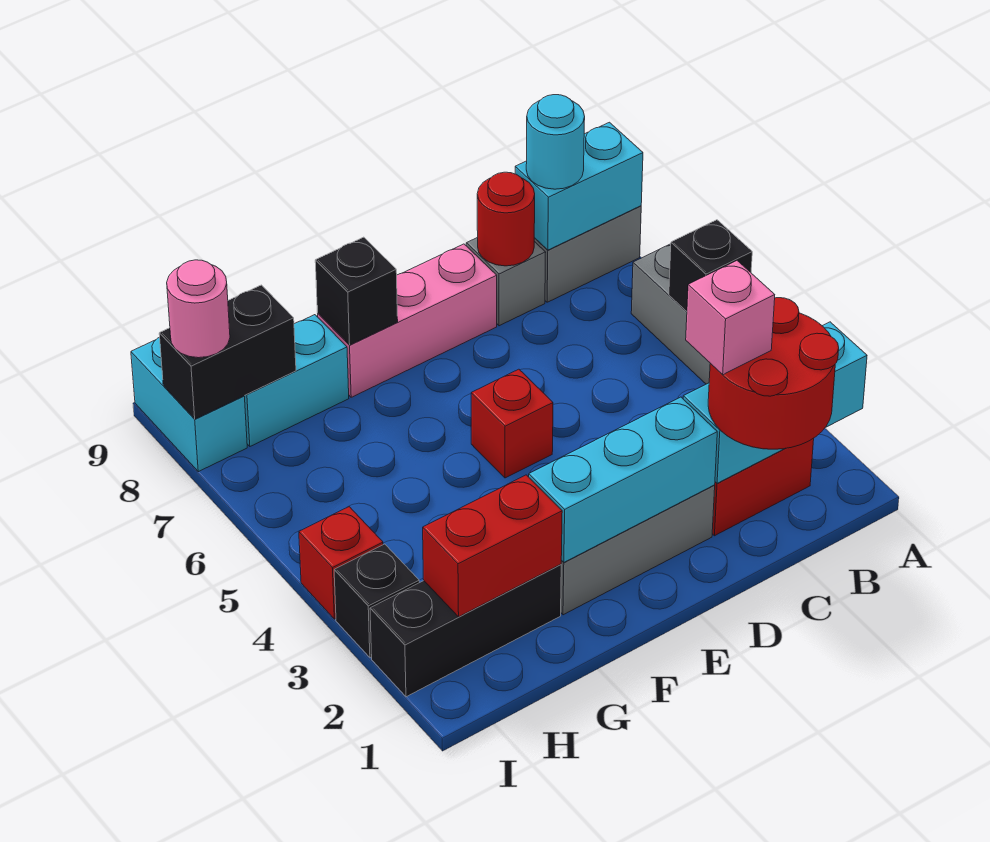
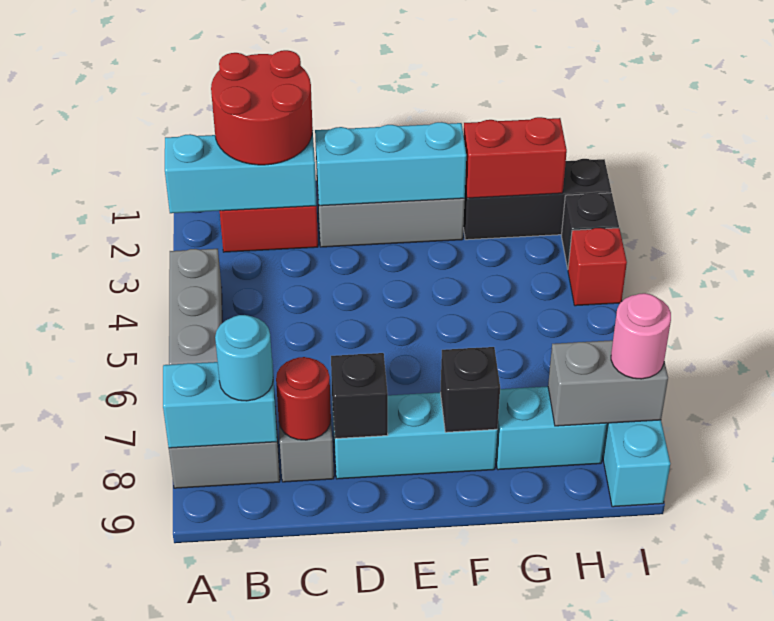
black 1x1 brick [669,220,752,311] -> black 1x1 brick moved to [331,353,388,439]
pink 1x1 brick [686,261,775,375] -> none
pink 1x3 brick [318,244,497,397] -> cyan 1x3 brick [332,392,497,479]
red 1x1 brick [471,369,553,478] -> none
black 1x2 brick [159,285,296,419] -> grey 1x2 brick [548,340,668,426]

